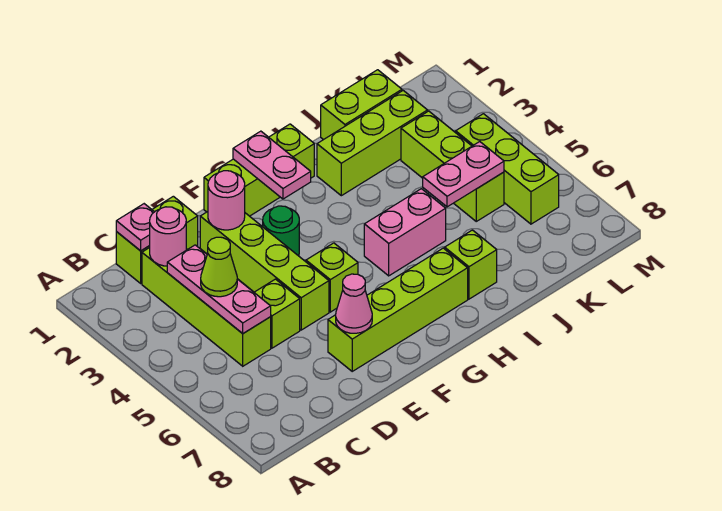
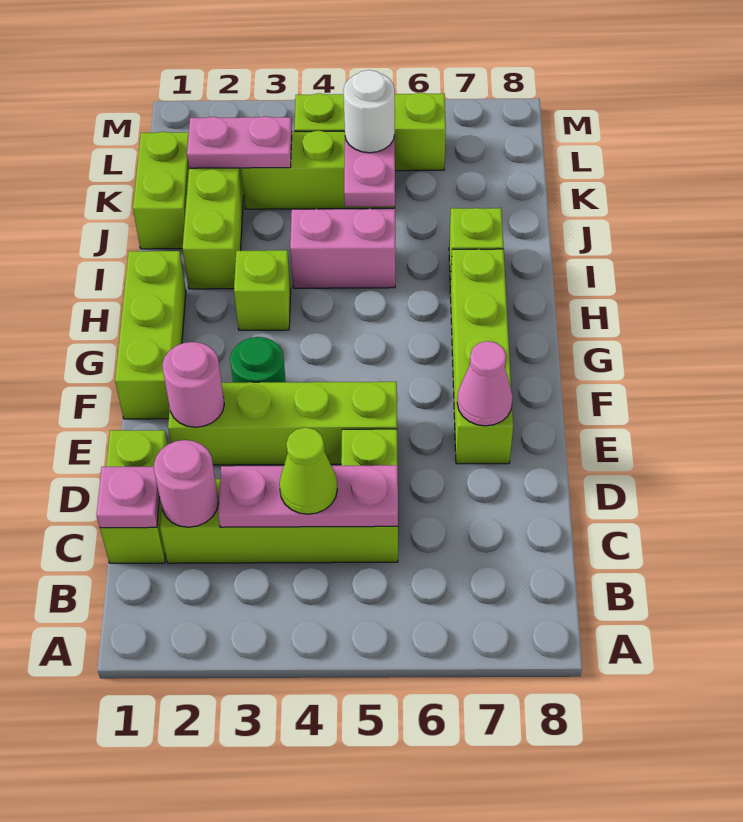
lime 1x1 brick [306,243,358,312] -> lime 1x1 brick moved to [234,250,291,330]
pink 1x2 plate [233,131,311,199] -> pink 1x2 plate moved to [187,116,292,168]
pink 1x2 brick [364,189,446,276] -> pink 1x2 brick turned to [290,209,396,288]
none -> white 1x1 round brick [343,70,395,153]

